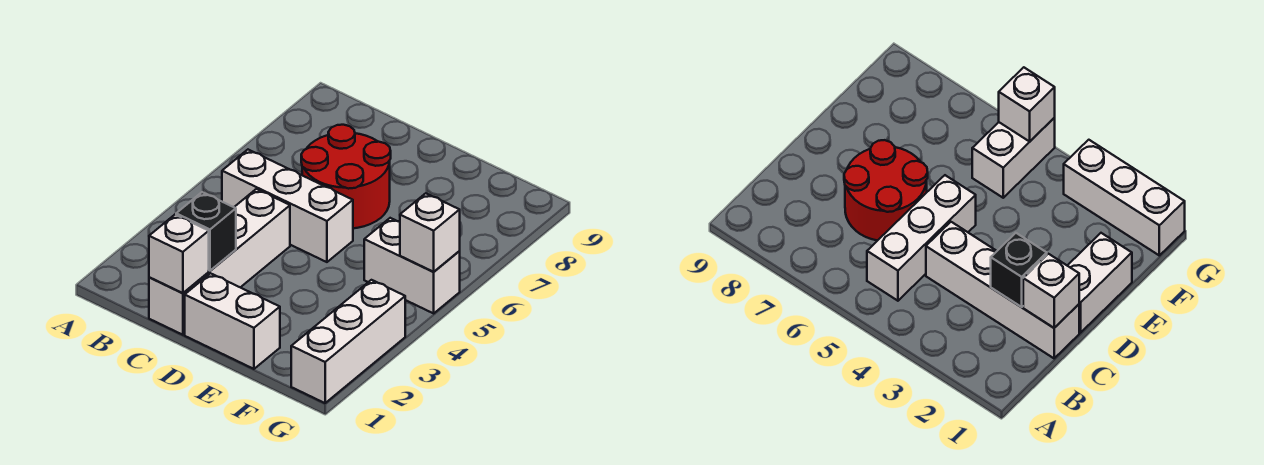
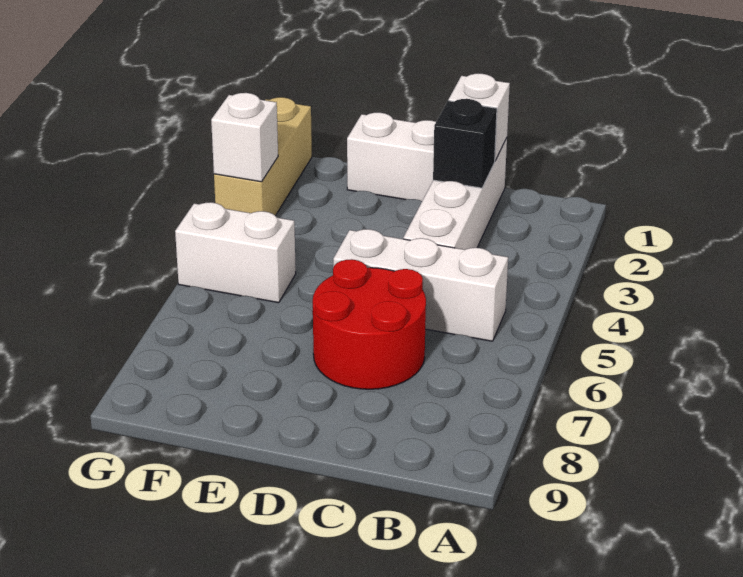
white 1x3 brick [291,280,405,403] -> tan 1x3 brick [214,97,312,216]
white 1x1 brick [400,193,460,272] -> white 1x1 brick moved to [211,93,278,182]

